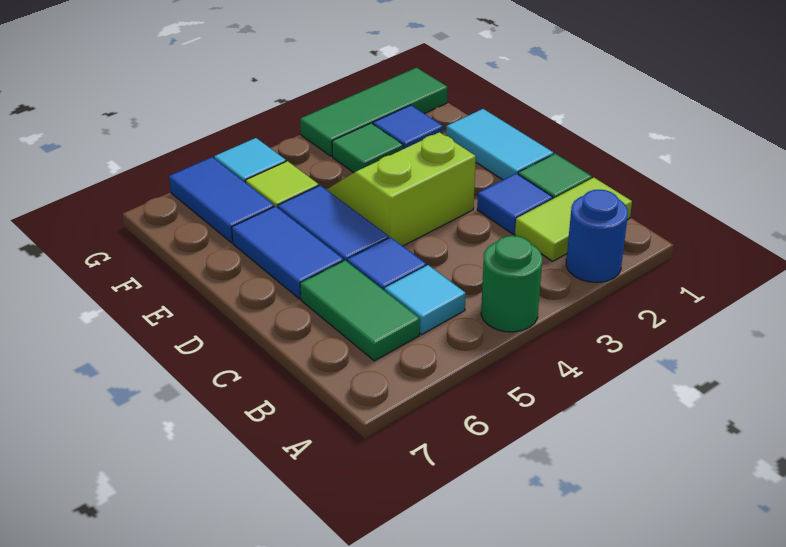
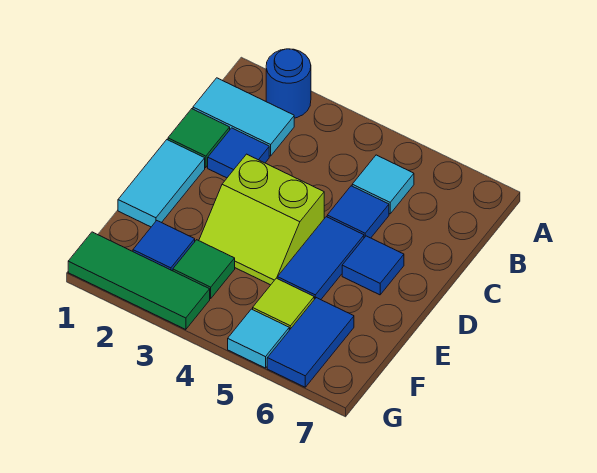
green 1x1 round brick [481,236,542,332] -> none
lime 1x2 tile [515,178,632,261] -> cyan 1x2 tile [193,78,294,156]
green 1x2 tile [300,260,420,361] -> none
blue 1x2 tile [232,206,343,299] -> blue 1x1 tile [342,236,404,295]

